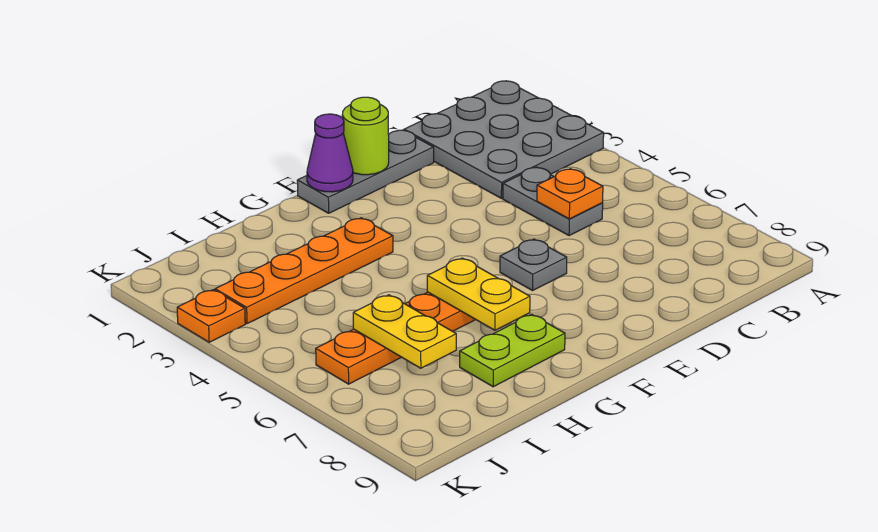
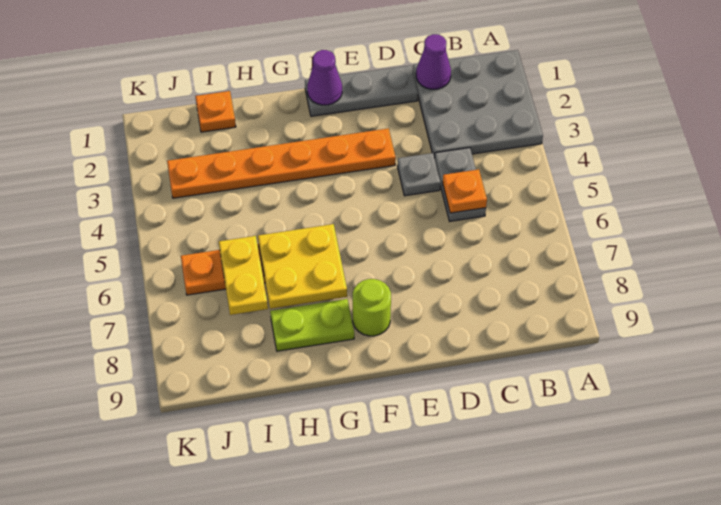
none -> purple 1x1 cone [416,34,451,89]
lime 1x1 round brick [342,97,389,175] -> lime 1x1 round brick moved to [353,279,391,336]
grey 1x1 plate [500,239,567,291] -> grey 1x1 plate moved to [397,153,440,196]
orange 1x4 plate [215,218,393,324] -> orange 1x6 plate [167,128,396,198]
yellow 1x2 plate [427,258,530,330] -> yellow 2x2 plate [258,224,347,309]
orange 1x1 plate [177,290,245,342] -> orange 1x1 plate moved to [195,91,236,132]

